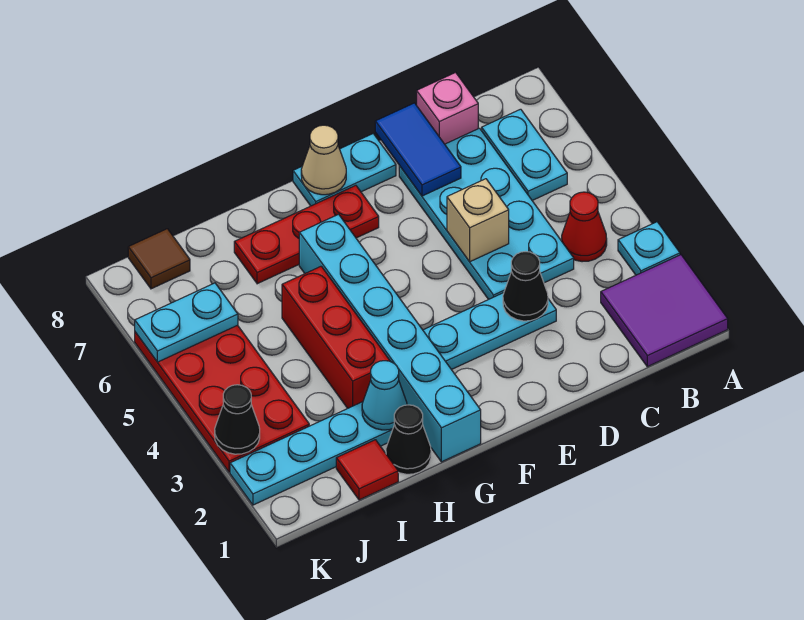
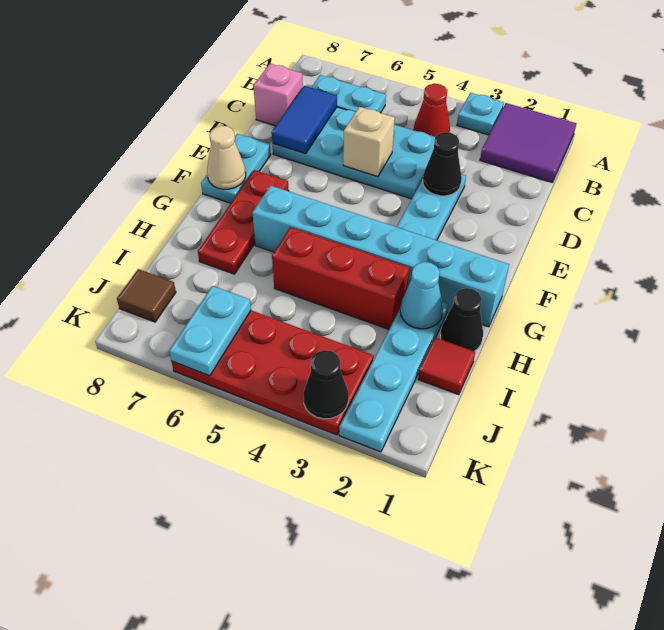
blue 1x2 tile [375,103,461,196] -> blue 1x2 tile turned to [272,86,337,154]

